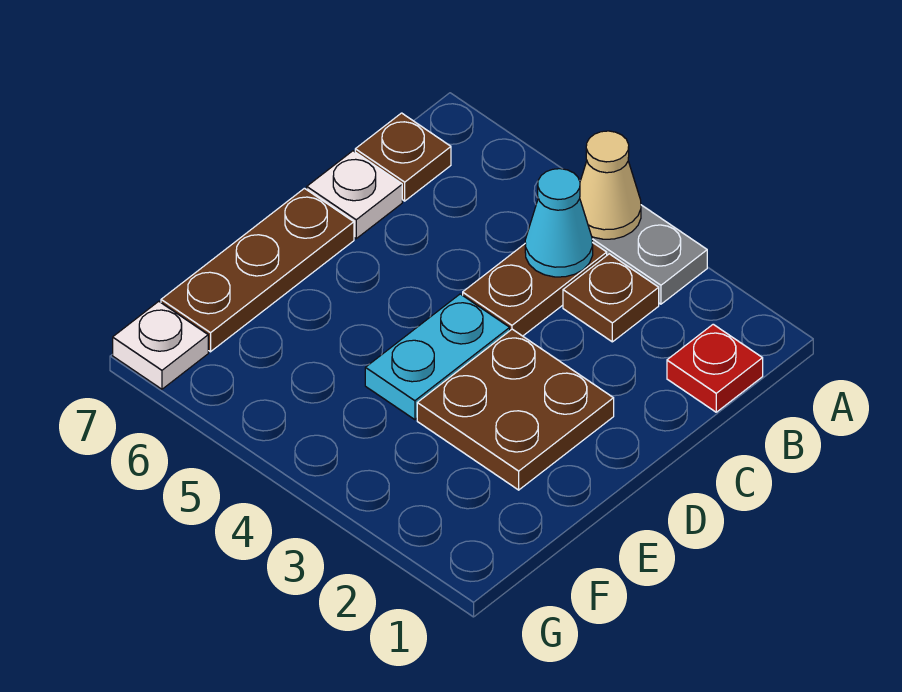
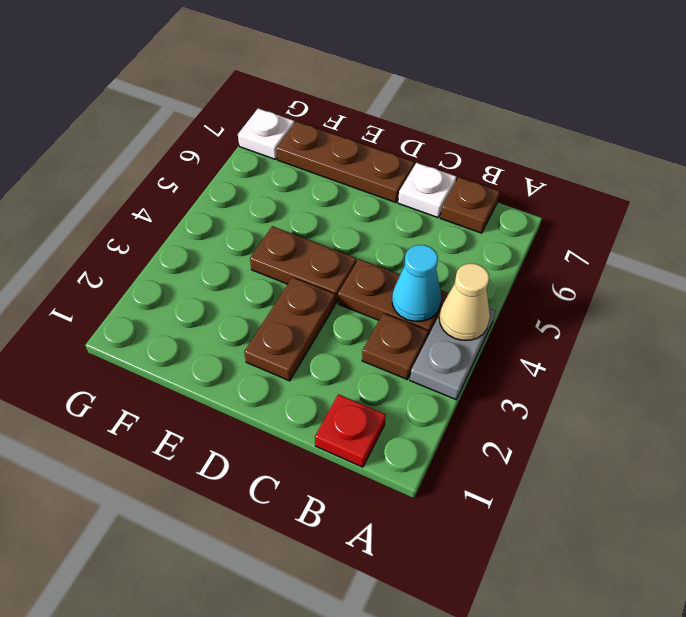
brown 2x2 plate [417,329,614,490] -> brown 1x2 plate [244,277,335,381]
cyan 1x2 plate [365,294,510,420] -> brown 1x2 plate [250,226,356,303]

